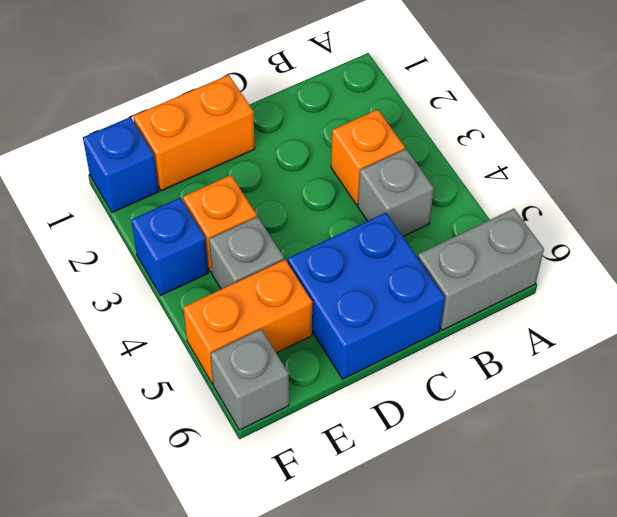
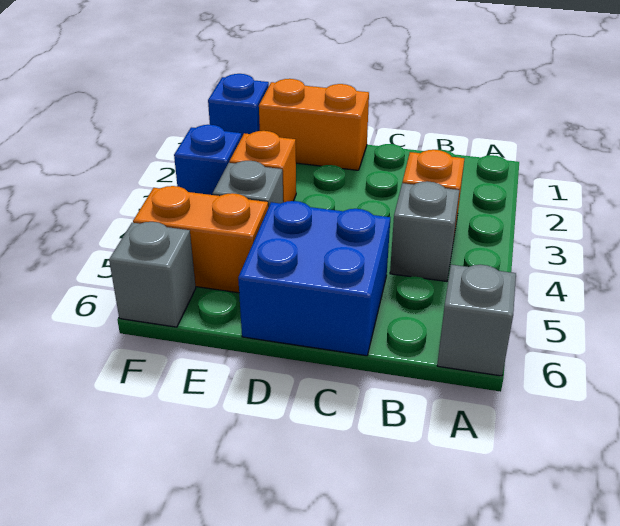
grey 1x2 brick [418,209,544,330] -> grey 1x1 brick [437,265,516,376]

